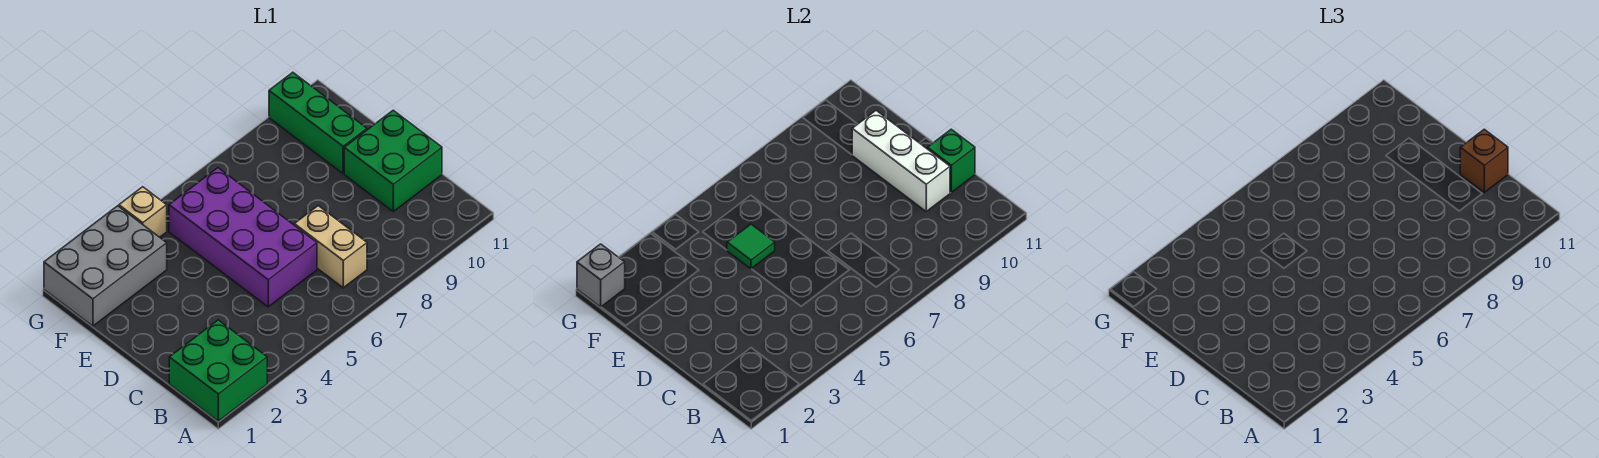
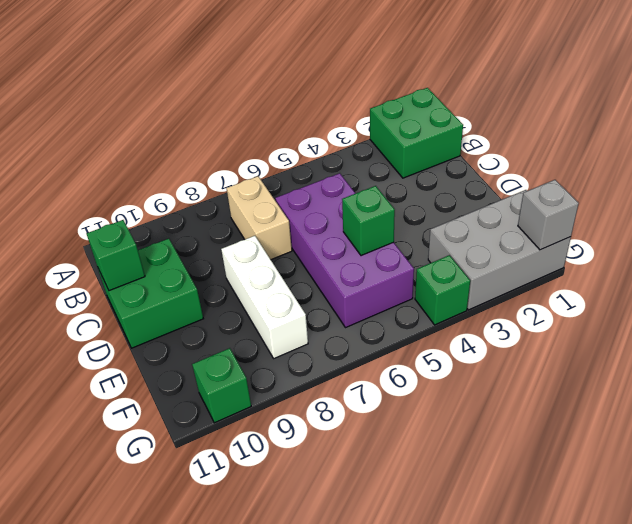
white 1x3 brick [852,111,950,211] -> white 1x3 brick moved to [221,236,308,358]
brown 1x1 brick [1460,129,1508,192] -> none
green 1x1 tile [727,224,775,269] -> green 1x1 brick [342,186,395,256]
green 1x3 brick [269,72,367,174] -> green 1x1 brick [192,348,251,423]
tan 1x1 brick [119,187,167,237] -> green 1x1 brick [415,255,470,325]

